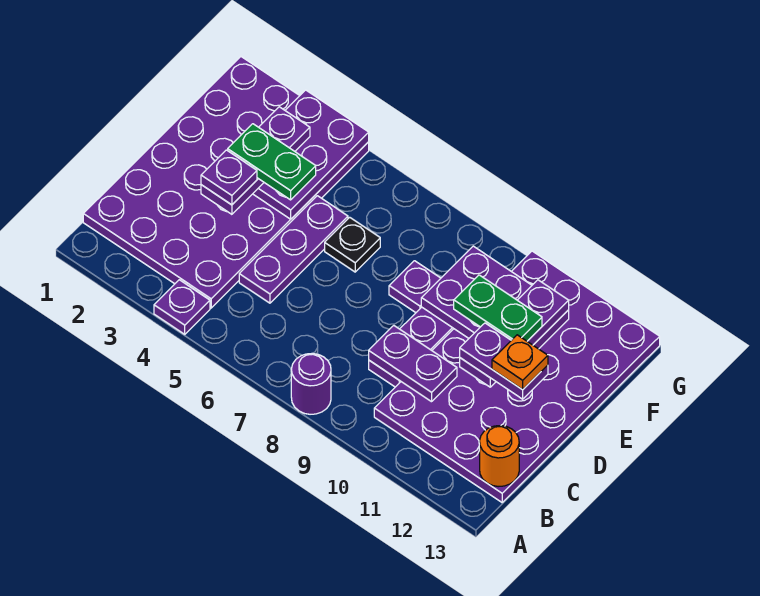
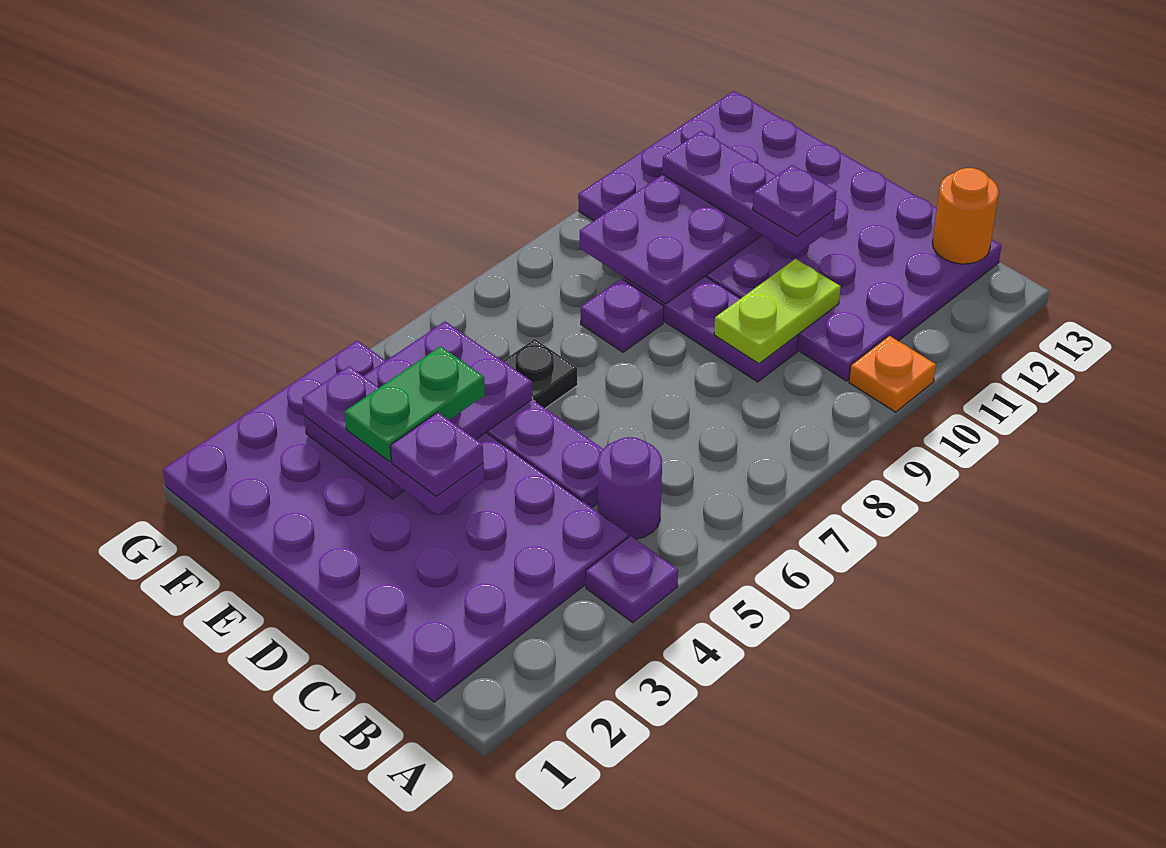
purple 1x1 round brick [291,353,331,414] -> purple 1x1 round brick moved to [598,437,662,539]
purple 1x2 plate [369,326,457,402] -> lime 1x2 plate [714,259,841,364]
purple 1x2 plate [460,323,548,399] -> purple 1x1 plate [753,165,837,236]
orange 1x1 plate [492,335,548,390] -> orange 1x1 plate moved to [849,336,936,412]
purple 2x3 plate [253,90,369,219] -> purple 2x3 plate turned to [304,321,532,499]
green 1x2 plate [454,275,542,341] -> none

